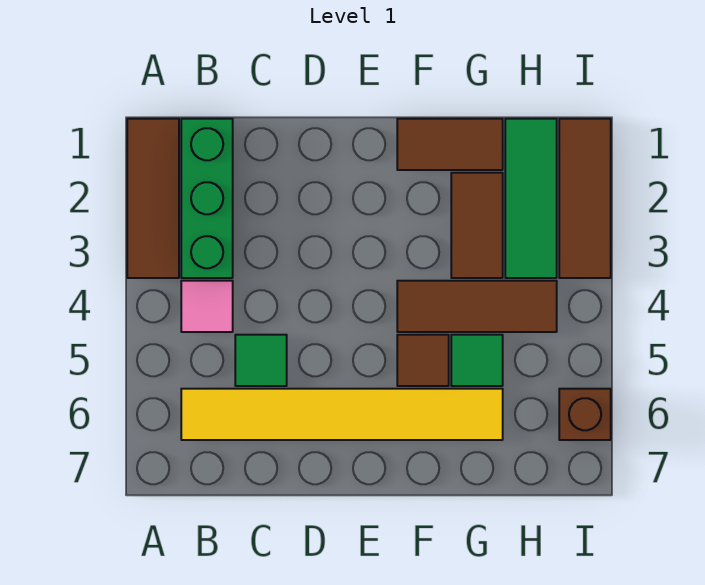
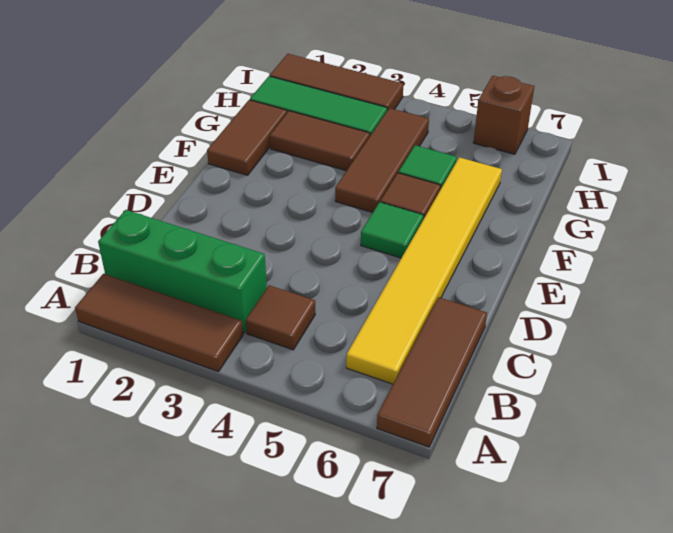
none -> brown 1x3 tile [377,297,487,447]
pink 1x1 tile [181,281,233,332] -> brown 1x1 tile [246,285,315,350]
green 1x1 tile [235,335,287,386] -> green 1x1 tile moved to [361,202,423,258]

